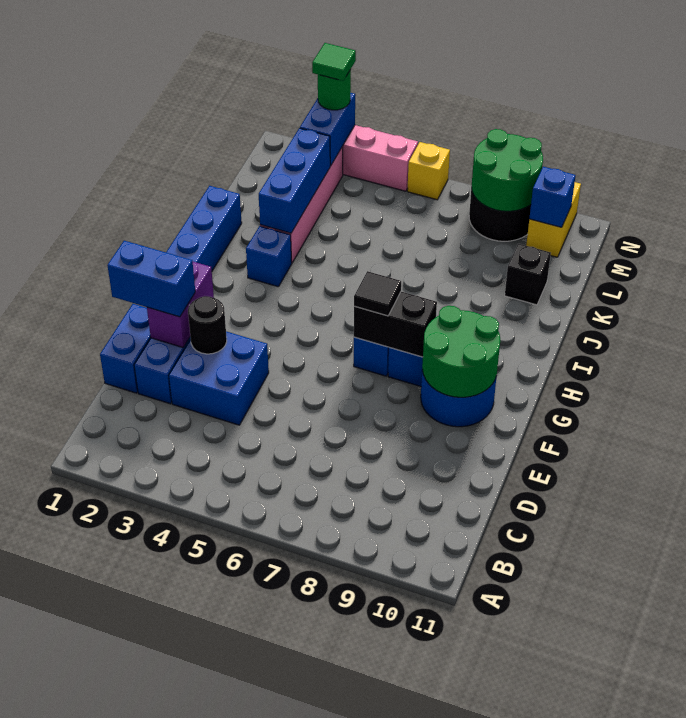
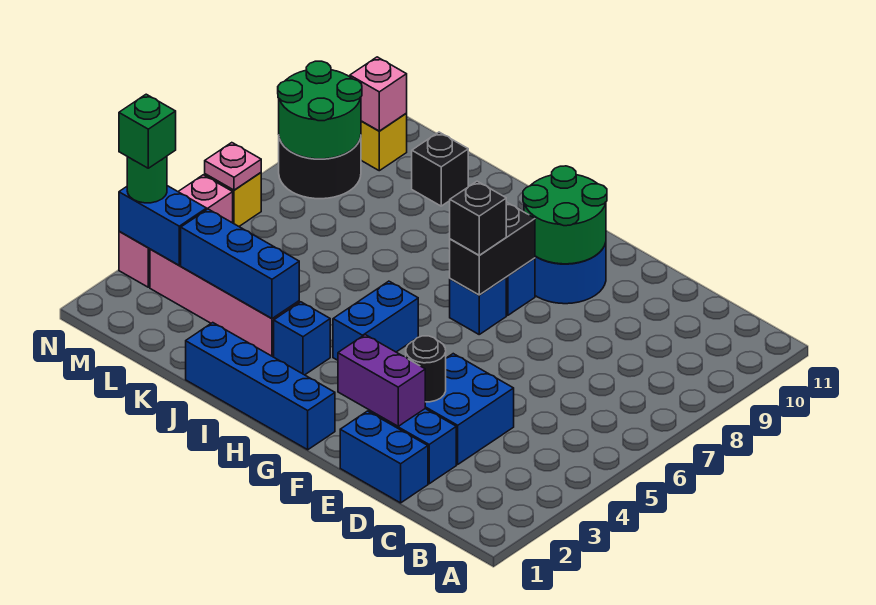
blue 1x2 brick [107,241,195,317] -> blue 1x2 brick moved to [333,281,418,360]
black 1x1 tile [354,271,401,316] -> black 1x1 brick [450,181,506,255]
blue 1x1 brick [529,167,576,227] -> pink 1x1 brick [350,57,407,131]
green 1x1 tile [312,43,356,81] -> green 1x1 brick [119,94,176,168]
none -> pink 1x1 plate [205,143,261,190]

